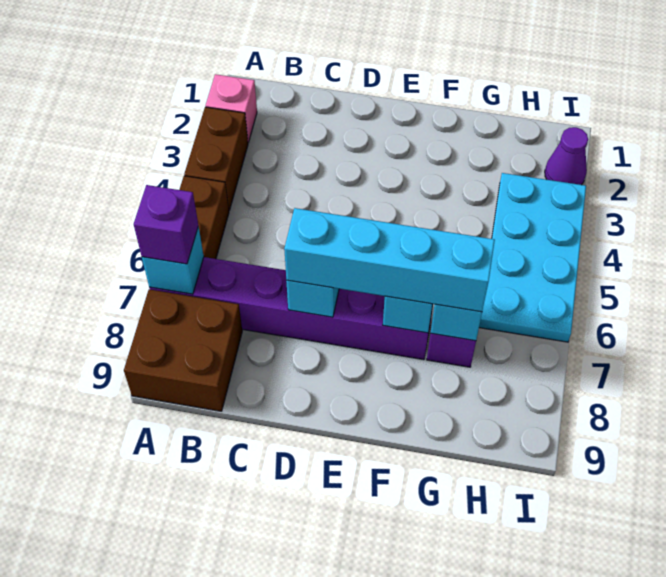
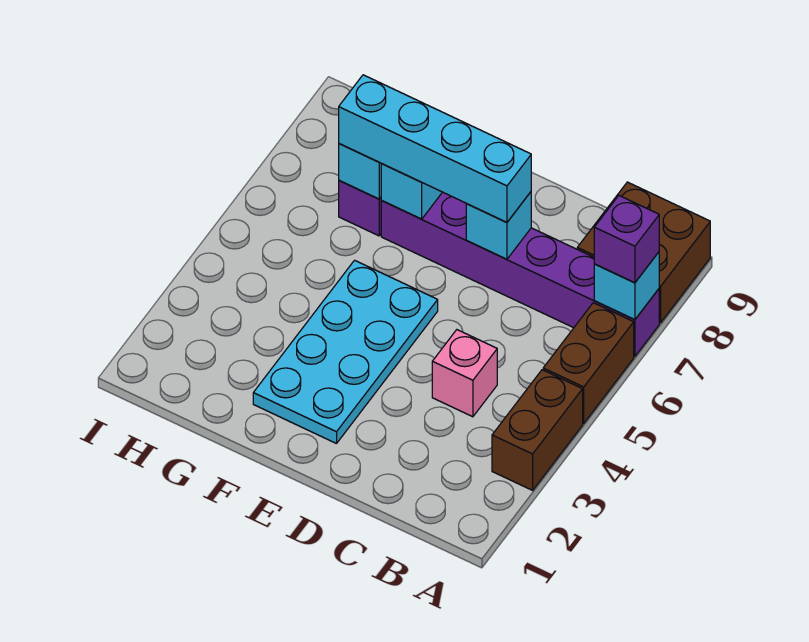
pink 1x1 brick [206,74,257,143] -> pink 1x1 brick moved to [432,330,497,417]
cyan 2x4 plate [479,173,586,342] -> cyan 2x4 plate moved to [253,260,438,444]
purple 1x1 cone [545,127,588,185] -> none

